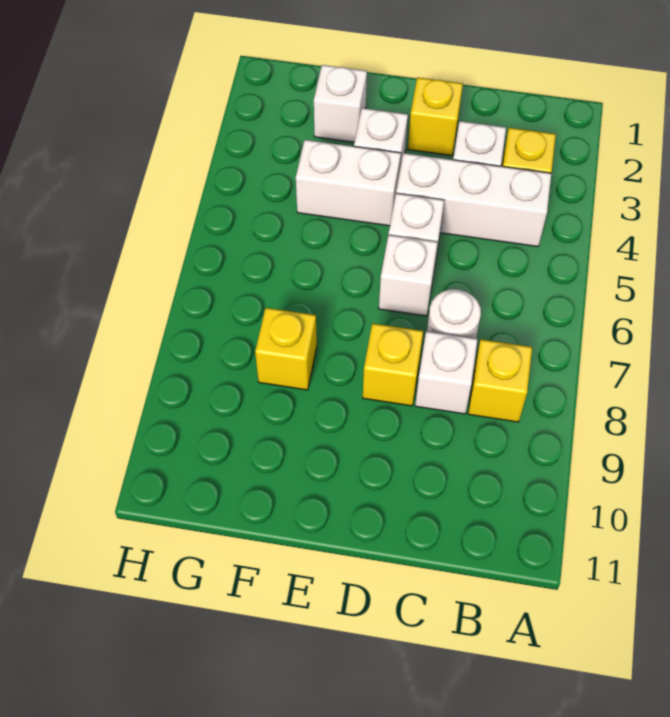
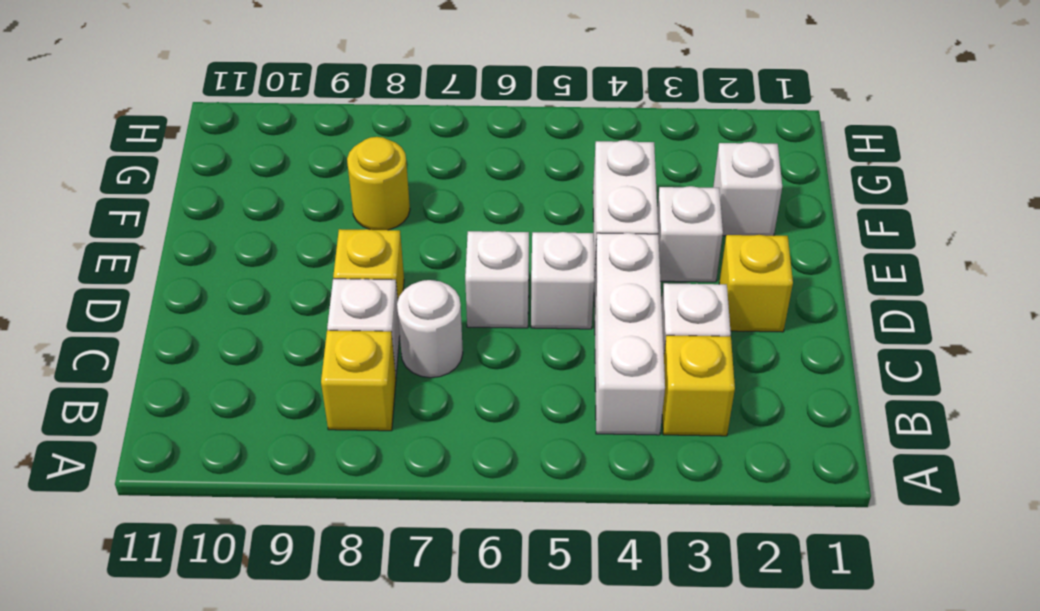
yellow 1x1 brick [255,308,317,390] -> yellow 1x1 round brick [347,137,410,230]

